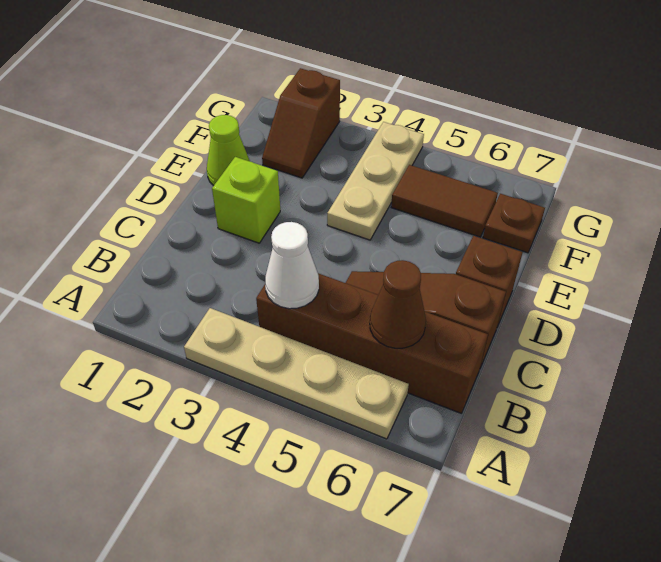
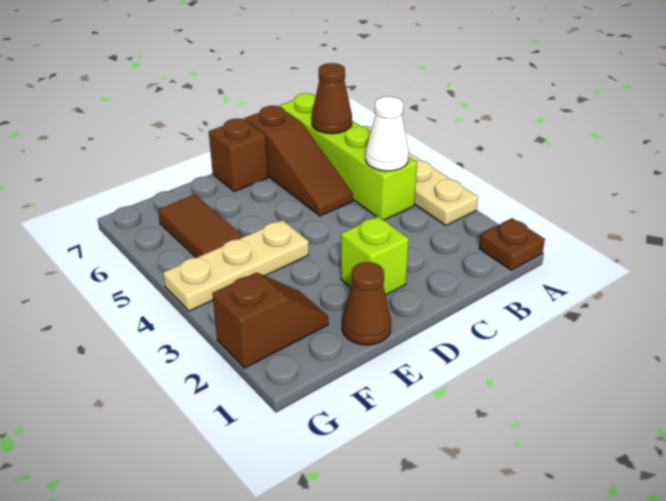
brown 1x4 brick [256,273,488,413] -> lime 1x4 brick [279,93,417,220]
lime 1x1 cone [207,115,250,186] -> brown 1x1 cone [342,262,391,345]
brown 1x1 plate [483,194,545,253] -> brown 1x1 plate moved to [479,218,545,270]

